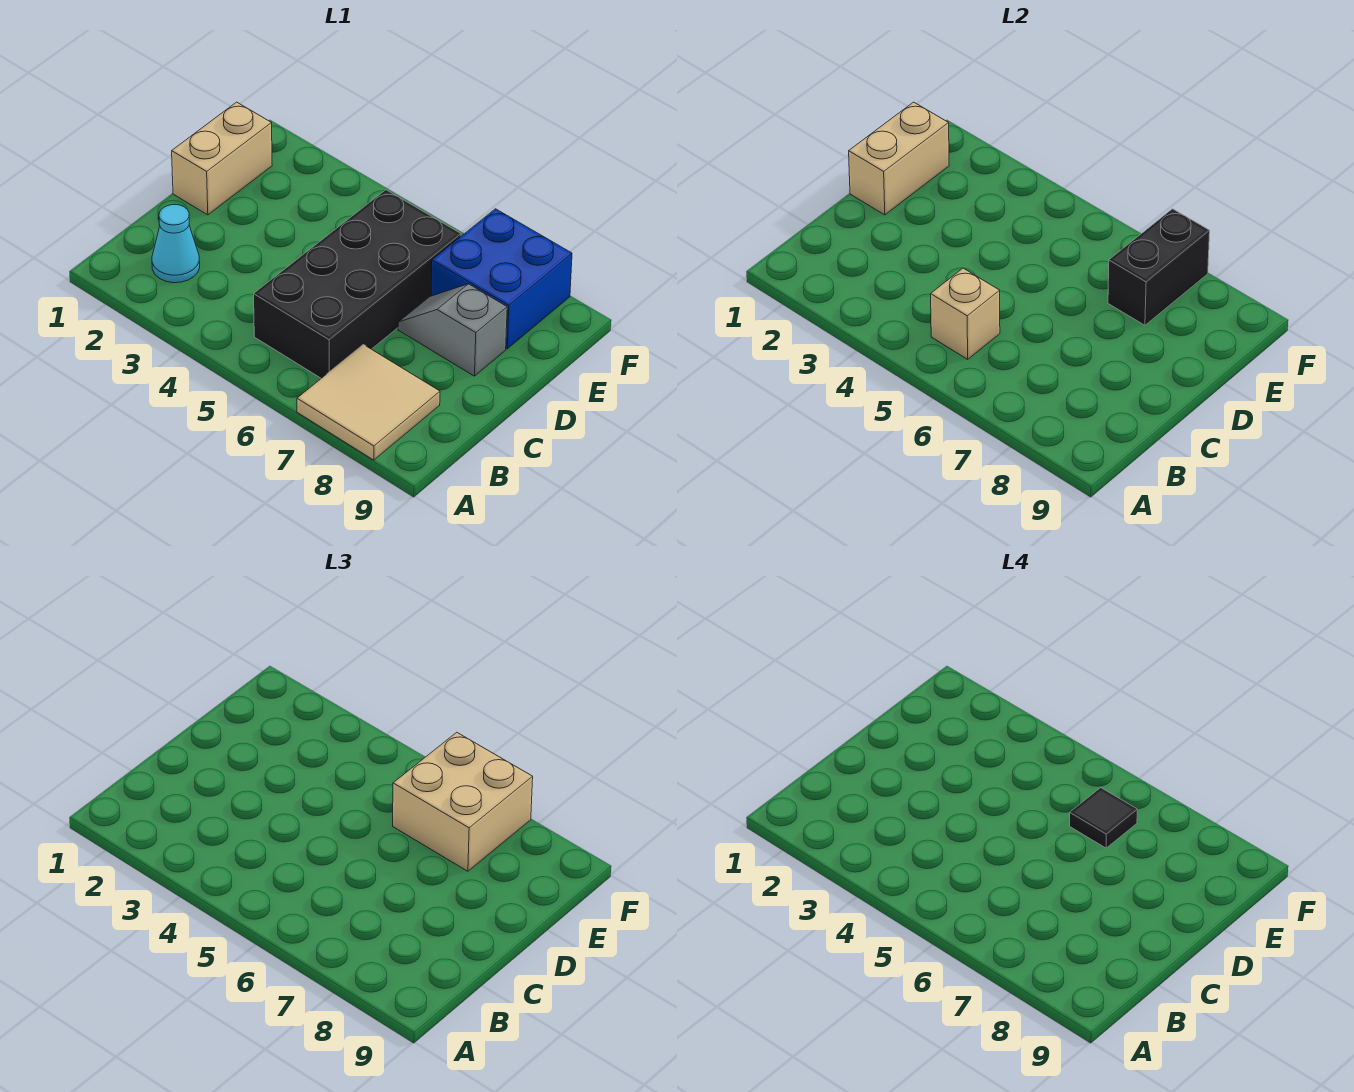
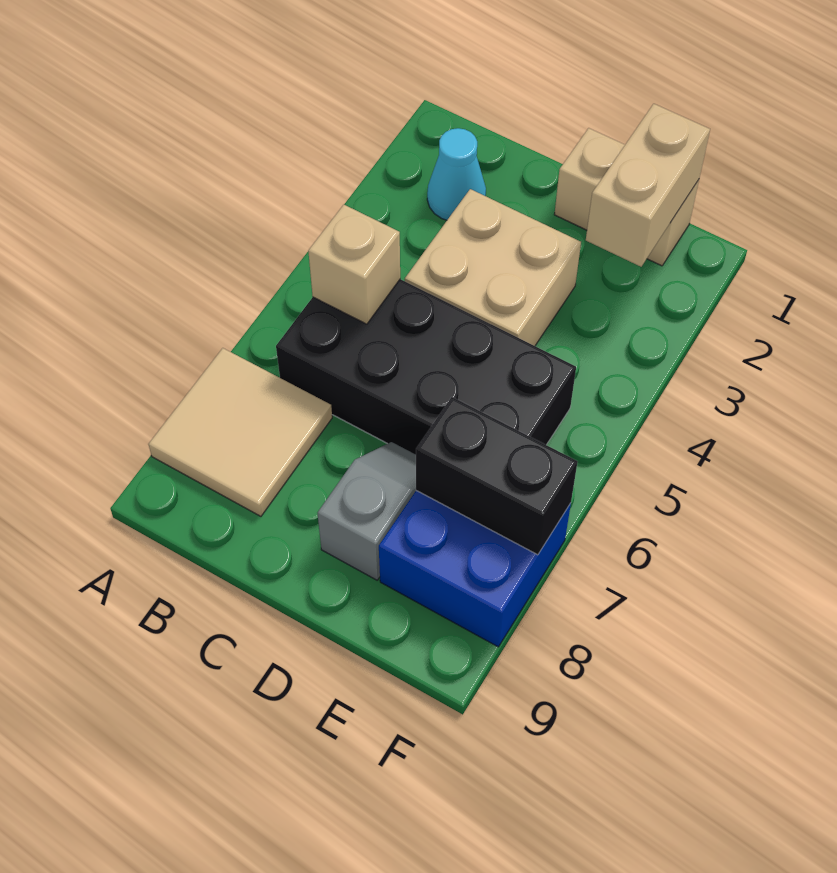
tan 1x2 brick [849,102,949,215] -> tan 1x2 brick turned to [586,104,710,267]
tan 2x2 brick [393,732,533,871] -> tan 2x2 brick moved to [405,189,581,346]
black 1x1 tile [1070,788,1137,848] -> none

